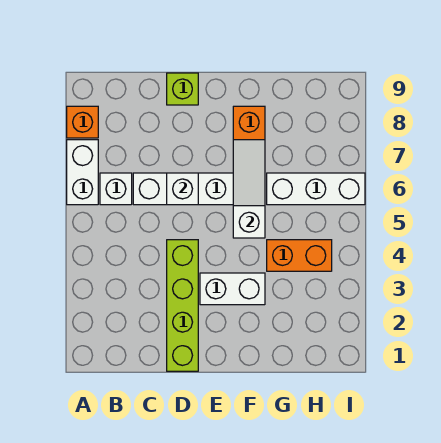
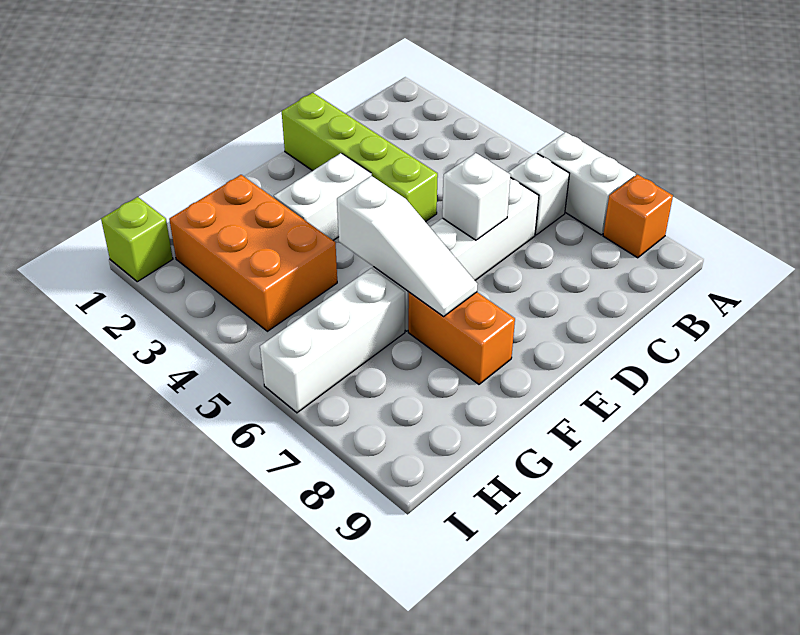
lime 1x1 brick [167,73,198,105] -> lime 1x1 brick moved to [101,197,173,282]
orange 1x2 brick [267,240,332,271] -> orange 2x3 brick [169,175,337,331]

